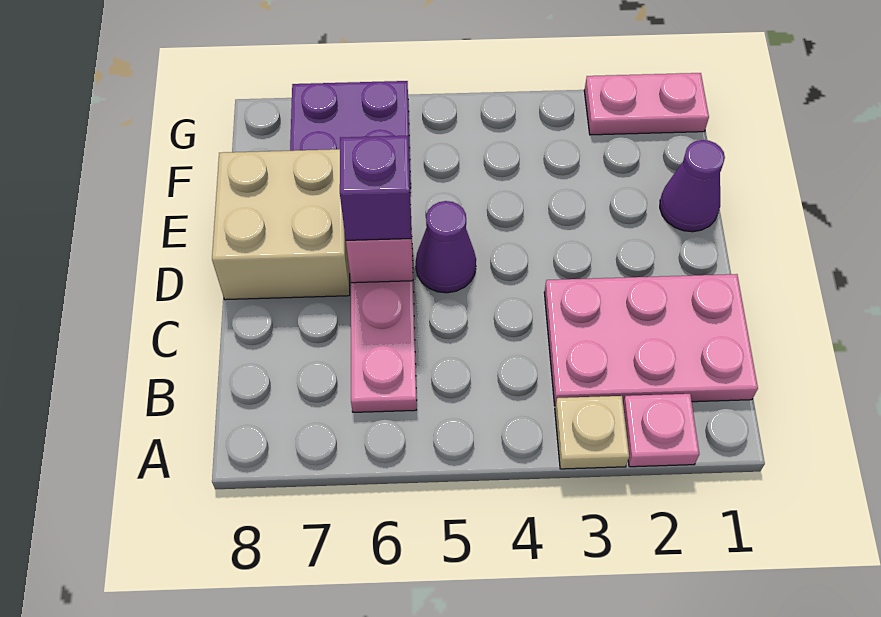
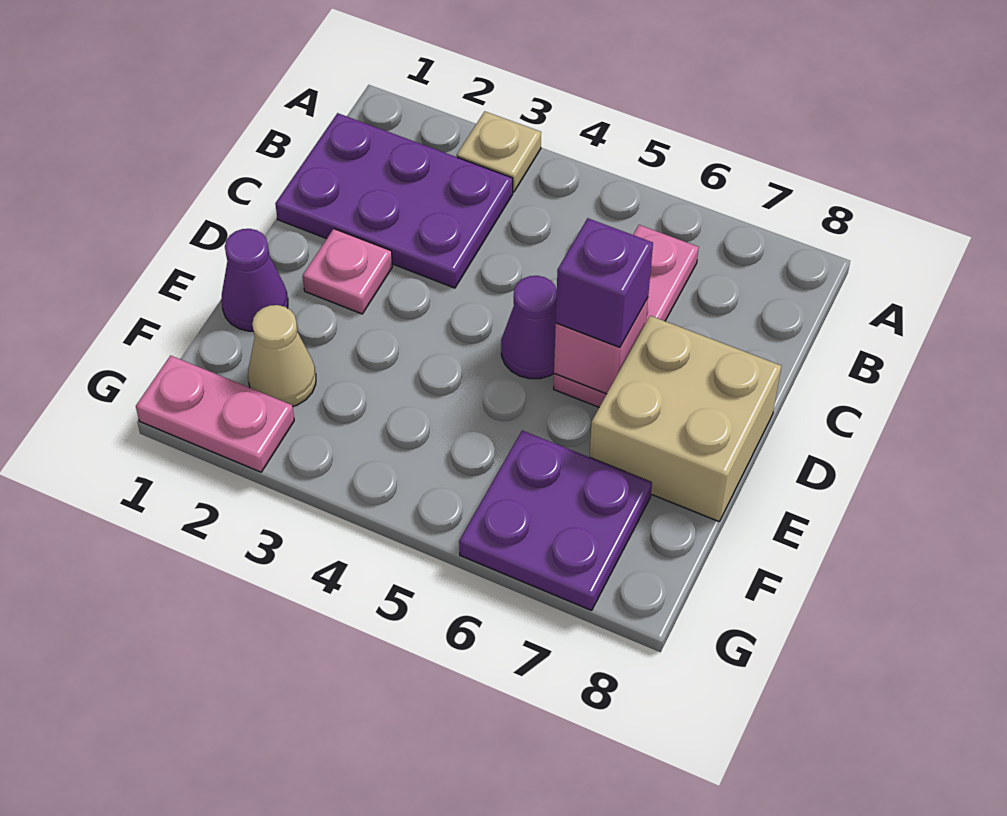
pink 1x1 plate [623,394,699,467] -> pink 1x1 plate moved to [303,229,392,314]
pink 2x3 plate [544,274,758,405] -> purple 2x3 plate [275,113,513,288]
none -> tan 1x1 cone [248,305,316,406]

